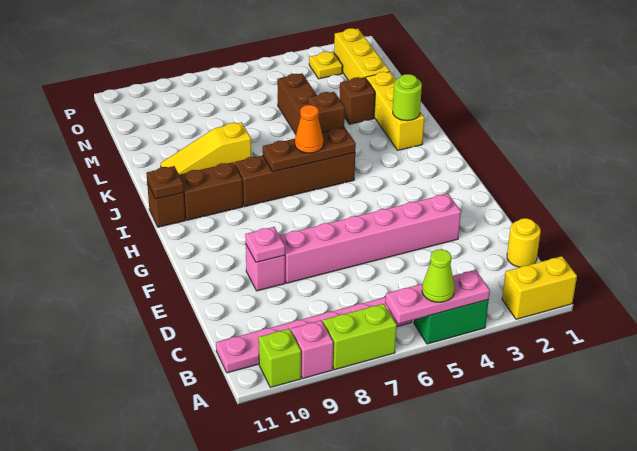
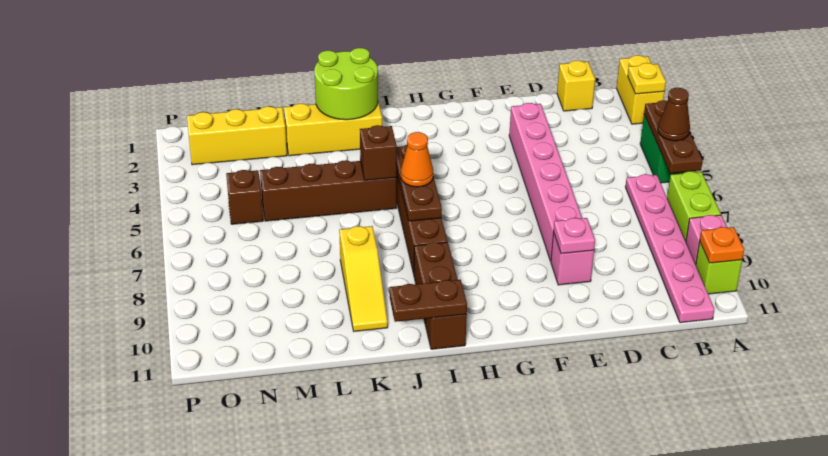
pink 1x3 plate [385,270,490,324] -> brown 1x3 plate [644,100,703,173]
lime 1x1 cone [422,249,454,302] -> brown 1x1 cone [658,88,690,141]
none -> orange 1x1 plate [700,227,744,263]
yellow 1x1 round brick [507,218,541,267] -> yellow 1x1 brick [557,61,595,111]
brown 1x1 plate [146,166,184,199] -> brown 1x2 plate [389,280,467,322]
lime 1x1 round brick [393,74,422,121] -> lime 2x2 round brick [314,48,378,120]
brown 1x1 brick [340,77,375,124] -> brown 1x1 brick moved to [226,170,263,224]
yellow 1x1 plate [309,52,343,79] -> yellow 1x1 plate moved to [628,63,666,94]

